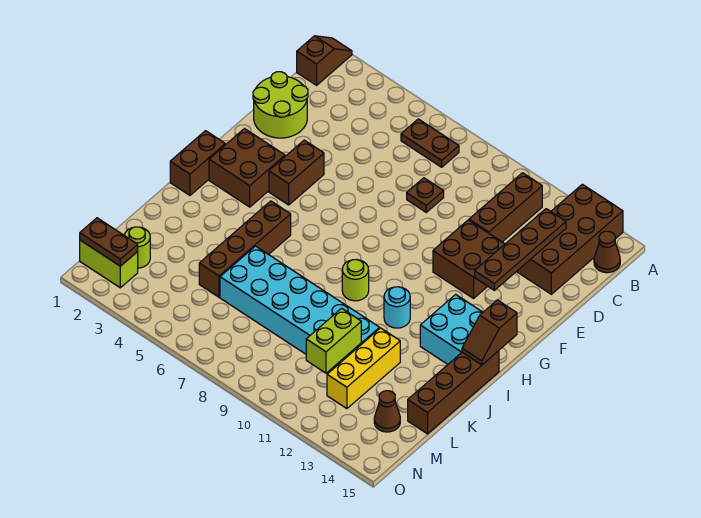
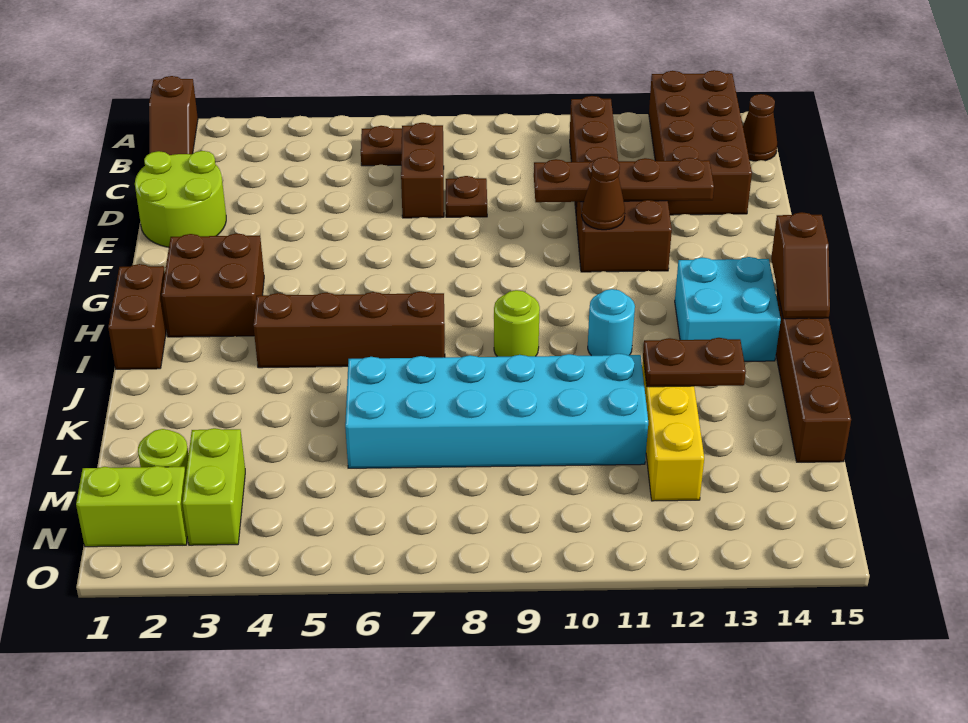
brown 1x2 slope [297,36,352,85] -> brown 1x2 slope turned to [149,76,198,155]
brown 1x4 plate [475,209,566,290] -> brown 1x4 plate turned to [534,158,714,202]
brown 1x2 brick [269,140,324,205] -> brown 1x2 brick moved to [401,123,444,218]
brown 1x4 brick [199,201,291,297] -> brown 1x4 brick turned to [253,291,445,368]
lime 1x2 brick [306,308,361,373] -> lime 1x2 brick moved to [183,428,245,545]
brown 1x1 cone [374,391,400,432] -> brown 1x1 cone moved to [582,157,625,230]
brown 1x2 plate [80,218,138,266] -> brown 1x2 plate moved to [643,338,746,387]

